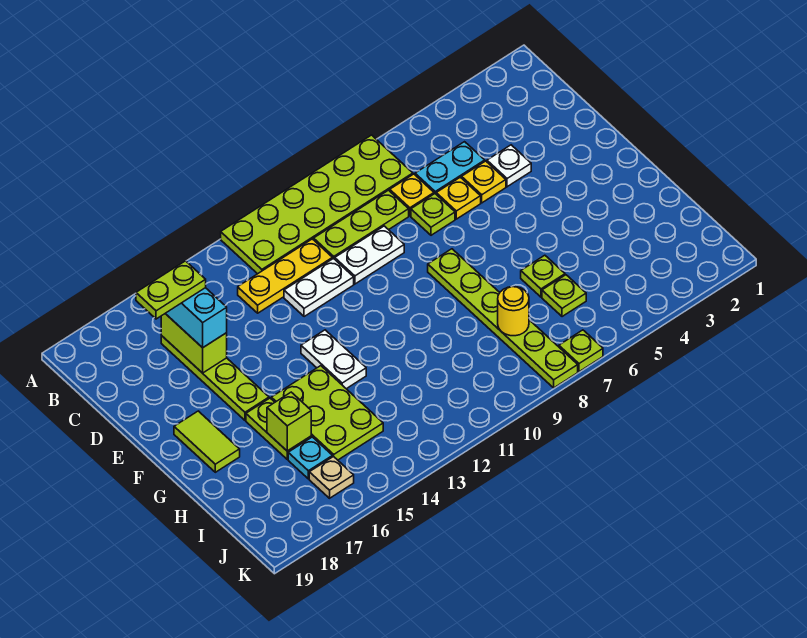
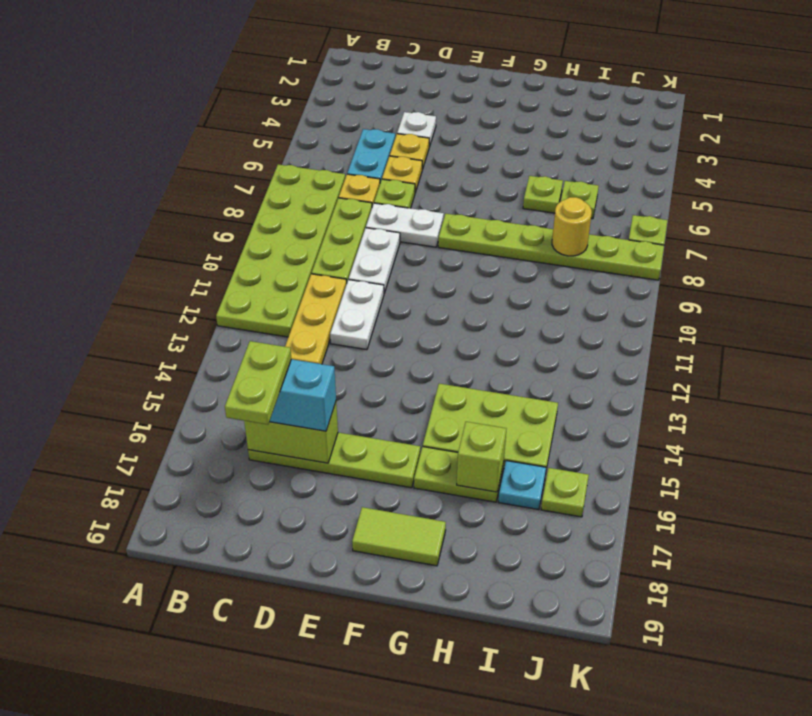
white 1x2 plate [301,330,366,389] -> white 1x2 plate moved to [366,203,444,247]
tan 1x1 plate [309,456,354,498] -> lime 1x1 plate [541,468,589,517]

